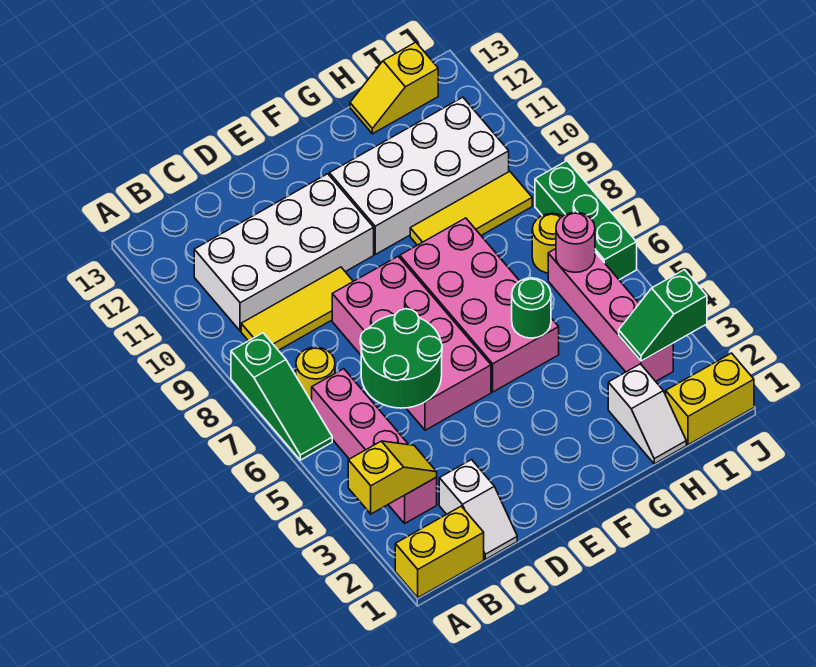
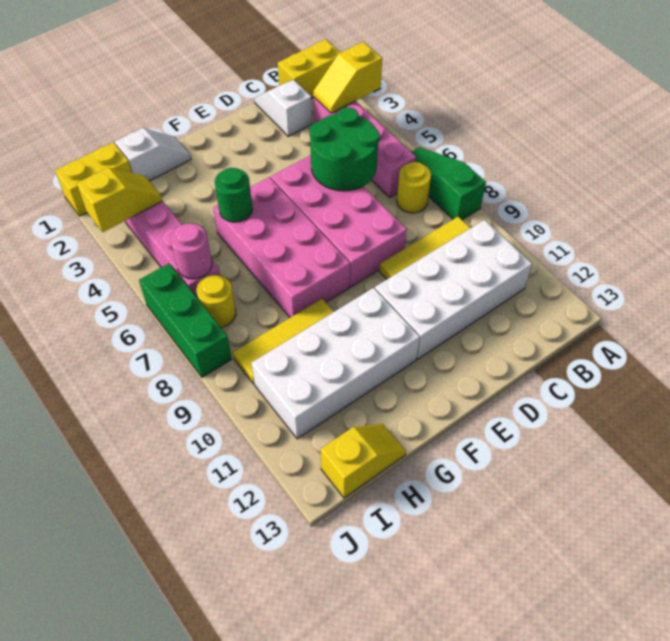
white 1x2 slope [608,364,686,464] -> white 1x2 slope turned to [115,128,191,181]
green 1x2 slope [619,270,707,361] -> yellow 1x2 slope [77,168,163,232]

